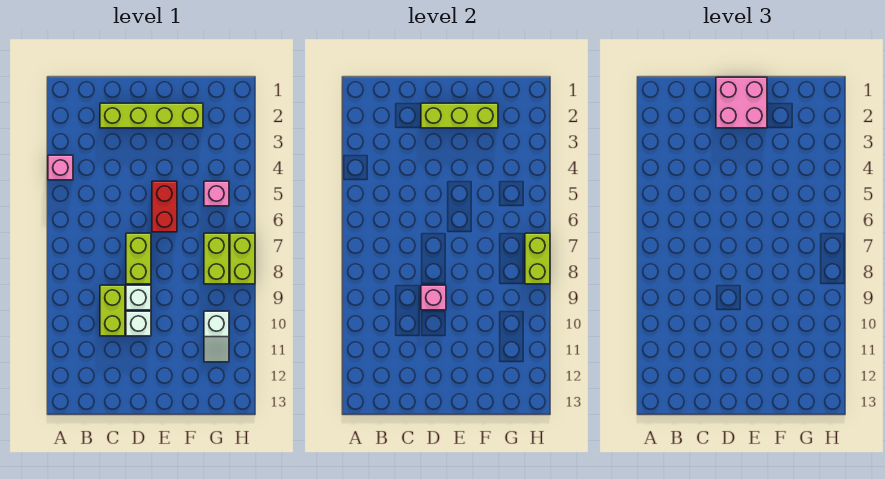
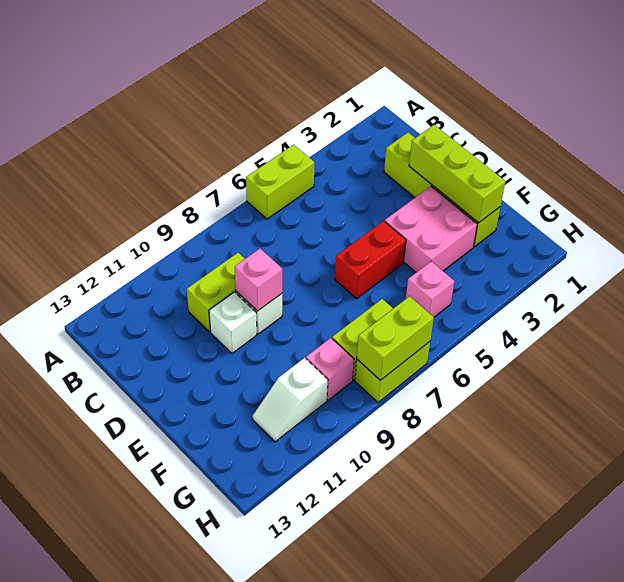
pink 1x1 brick [48,155,73,180] -> pink 1x1 brick moved to [306,338,354,400]
pink 2x2 brick [716,77,767,128] -> pink 2x2 brick moved to [385,186,477,272]
lime 1x2 brick [126,233,151,284] -> lime 1x2 brick moved to [246,145,315,219]

